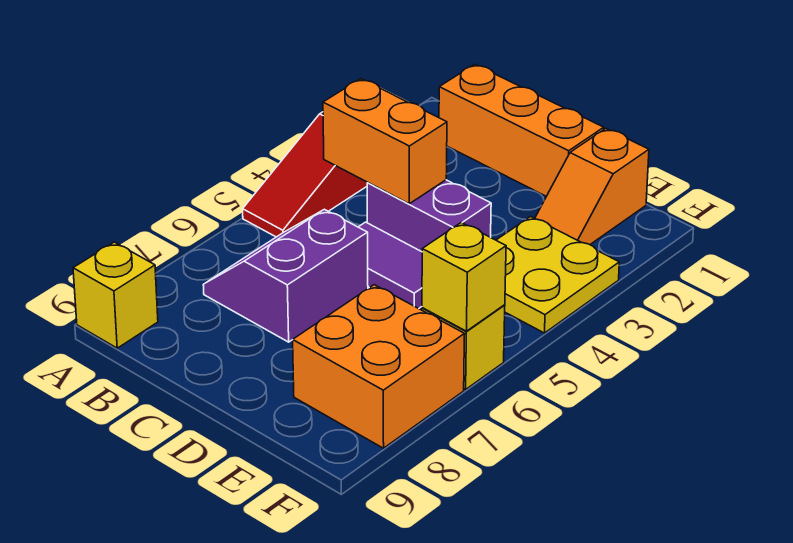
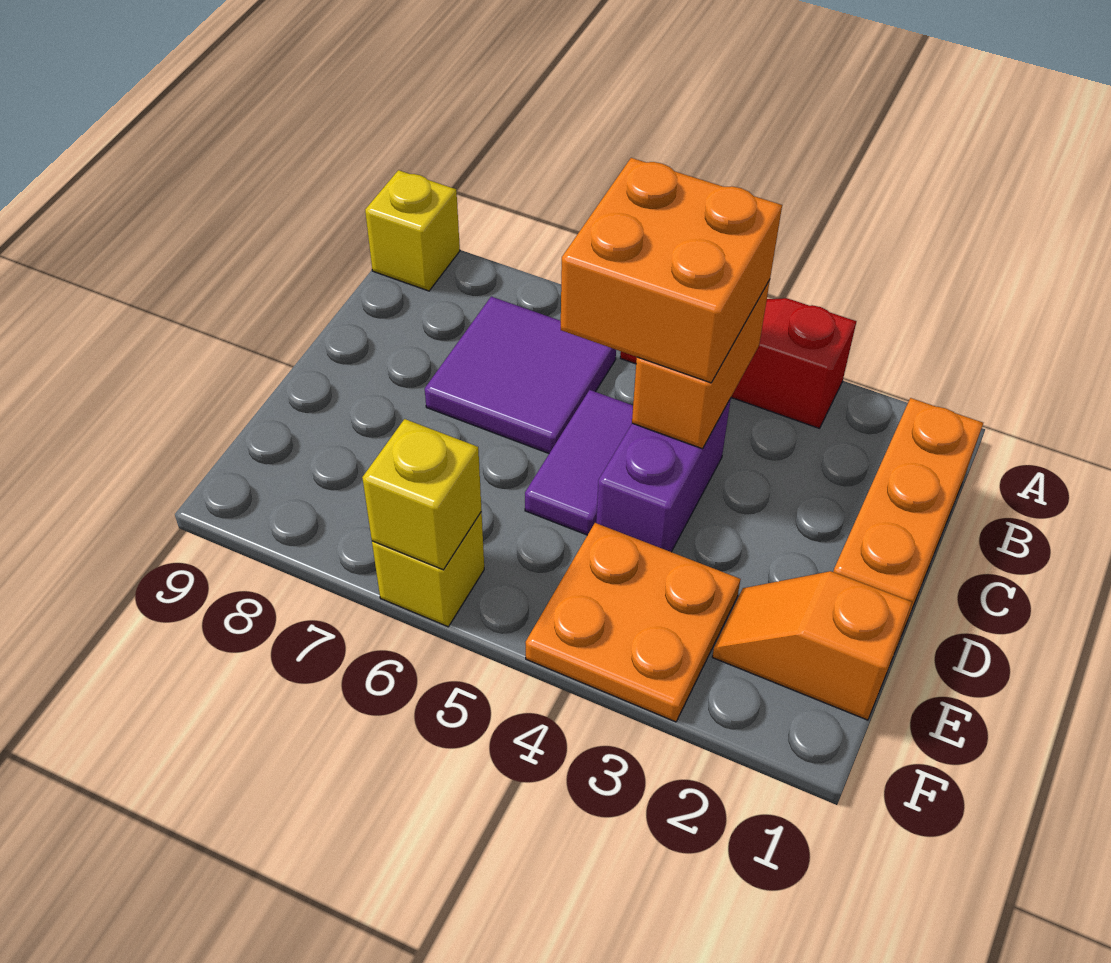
purple 2x2 slope [203,209,368,342] -> purple 2x2 tile [425,297,616,453]
yellow 2x2 plate [496,217,619,333] -> orange 2x2 plate [526,523,741,722]
orange 2x2 brick [293,285,464,448] -> orange 2x2 brick moved to [561,158,782,383]

